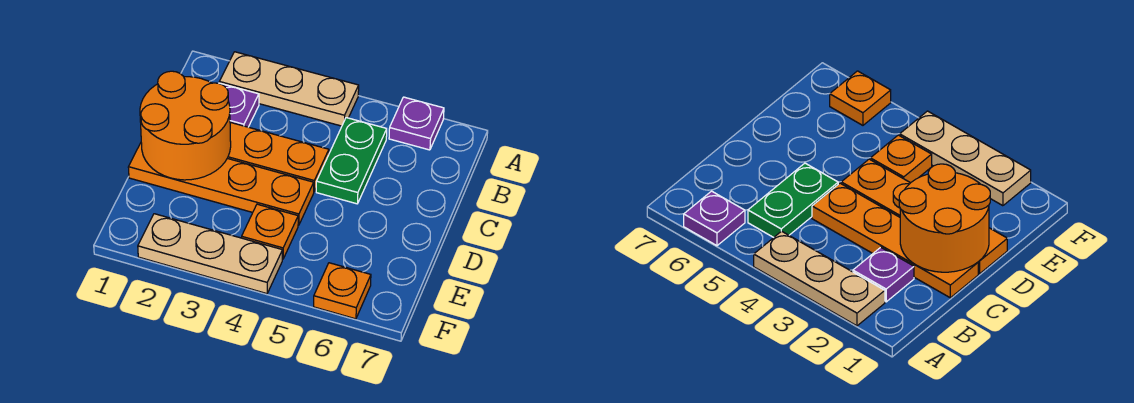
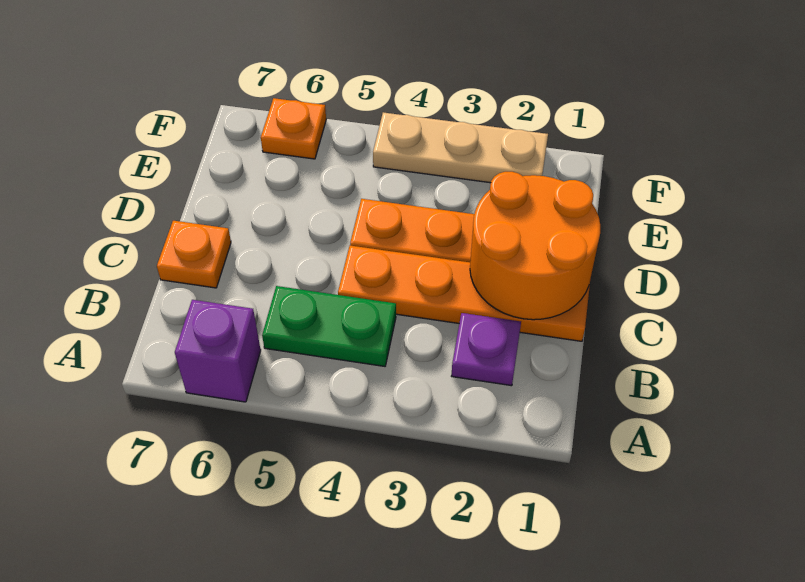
tan 1x3 plate [219,52,359,126] -> none
purple 1x1 plate [389,97,444,150] -> purple 1x1 brick [175,300,261,402]
green 1x2 plate [316,118,387,204] -> green 1x2 plate turned to [262,286,396,366]
orange 1x1 plate [242,204,298,259] -> orange 1x1 plate moved to [157,221,231,288]

